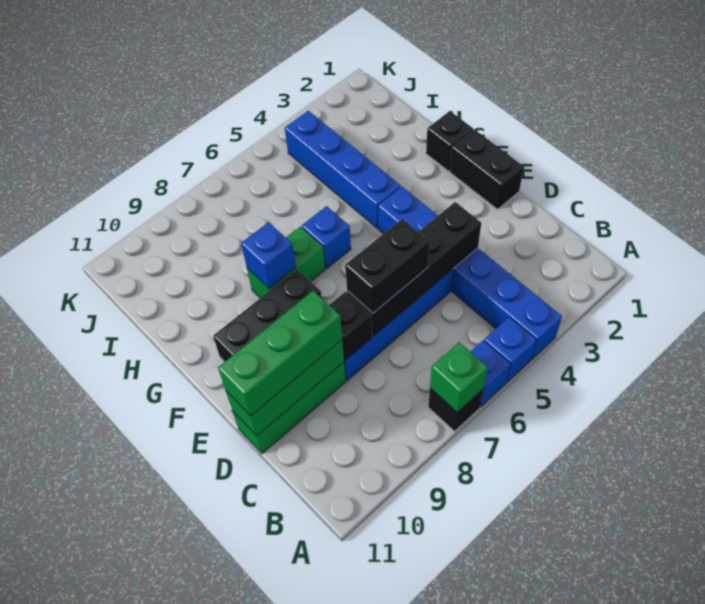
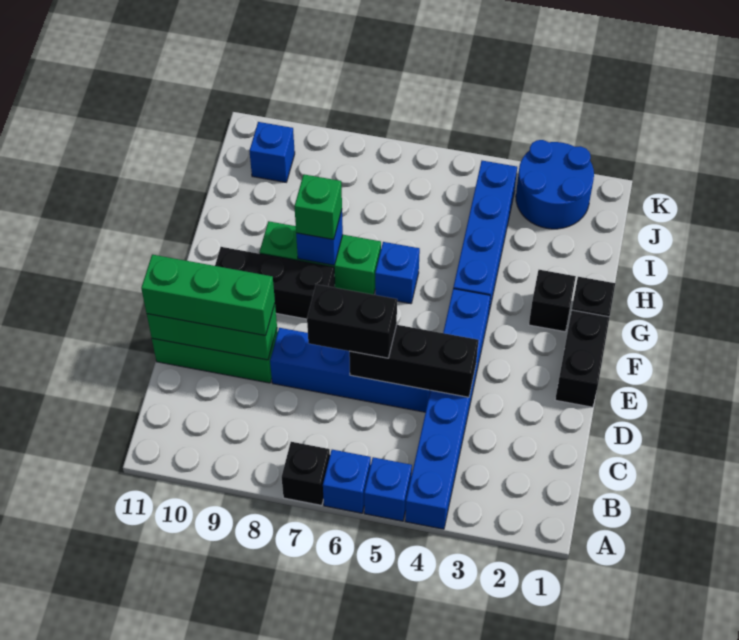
green 1x1 brick [430,342,488,412] -> green 1x1 brick moved to [294,174,342,240]
black 1x4 brick [347,202,481,336] -> black 1x3 brick [349,325,479,397]
black 1x1 brick [330,292,372,360] -> black 1x1 brick moved to [529,270,576,332]
green 1x2 brick [247,227,325,298] -> green 1x3 brick [259,221,381,295]
none -> blue 2x2 round brick [516,140,594,229]
none -> blue 1x1 brick [250,122,295,182]

